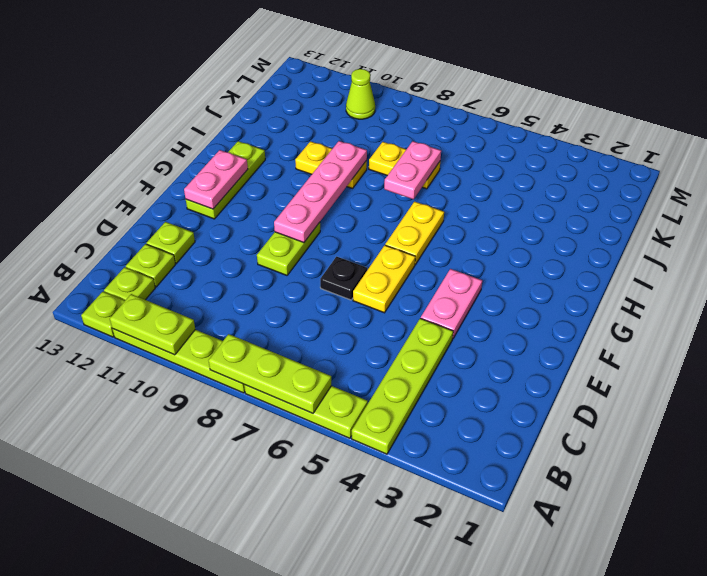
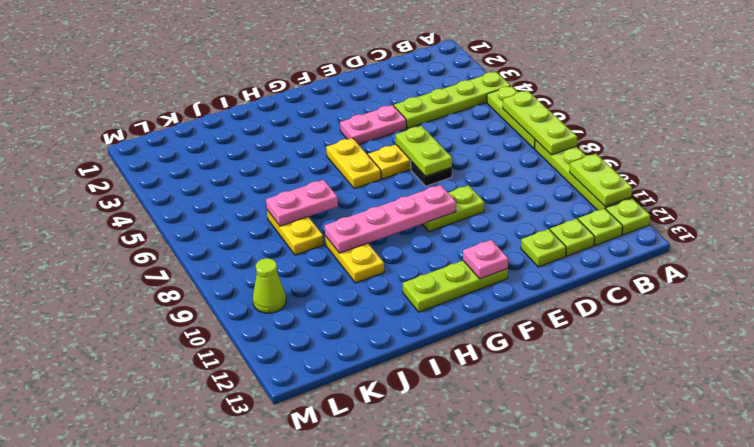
none -> lime 1x2 plate [396,126,452,176]
pink 1x2 plate [184,150,248,209] -> pink 1x1 plate [463,240,508,279]
yellow 1x2 plate [385,201,444,264] -> yellow 1x2 plate turned to [326,138,381,189]

